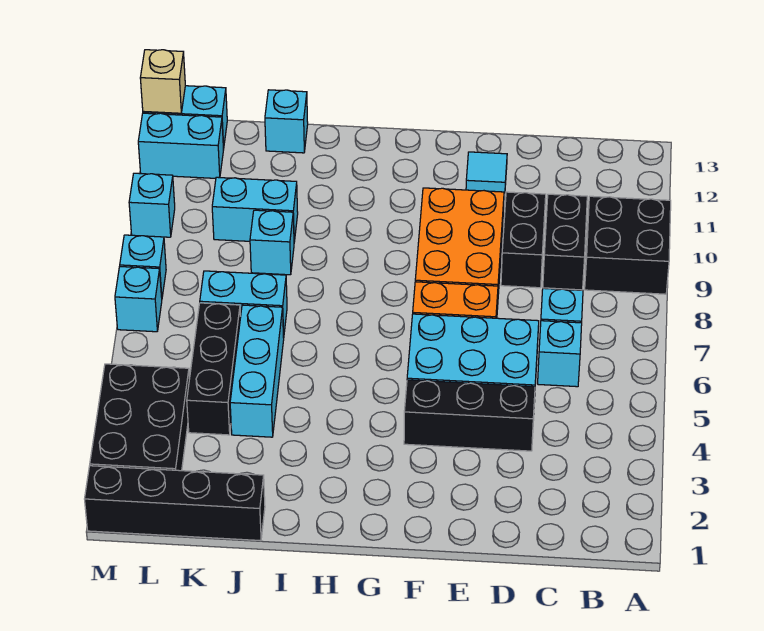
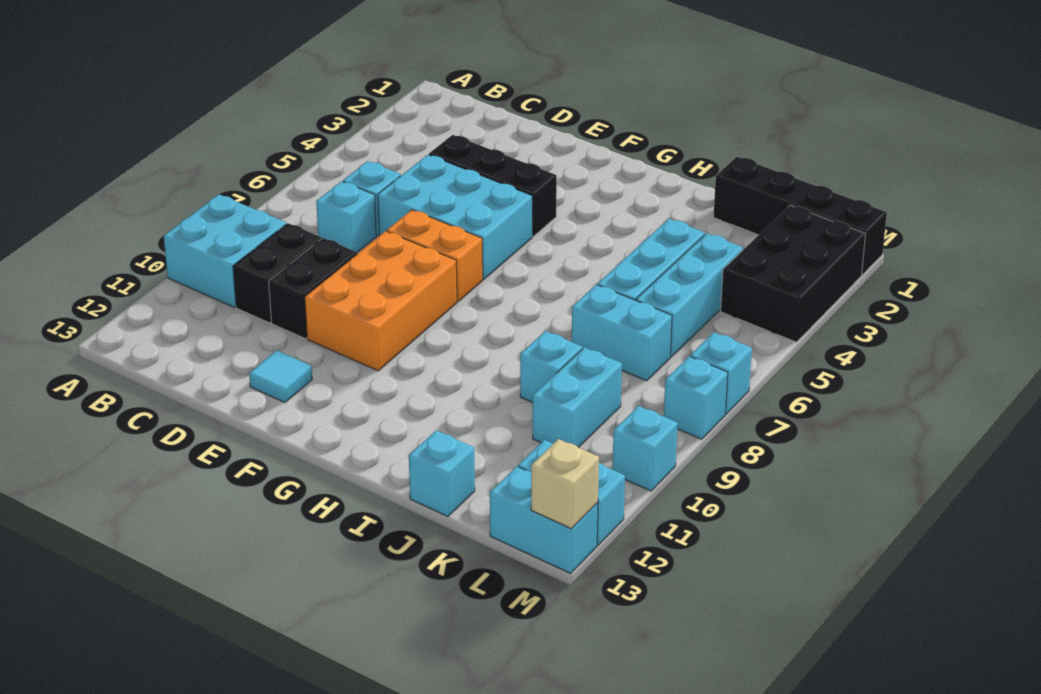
black 2x2 brick [585,196,671,294] -> cyan 2x2 brick [164,195,286,307]
cyan 1x2 brick [212,177,298,242] -> cyan 1x2 brick turned to [533,347,622,448]
black 1x3 brick [187,303,241,435] -> cyan 1x3 brick [636,233,743,357]

